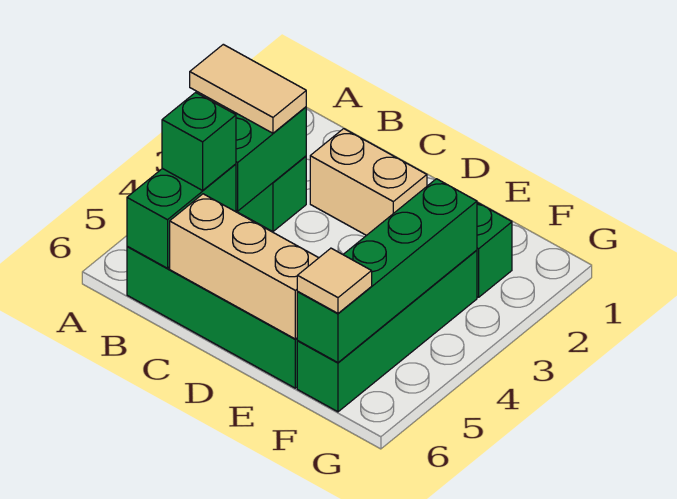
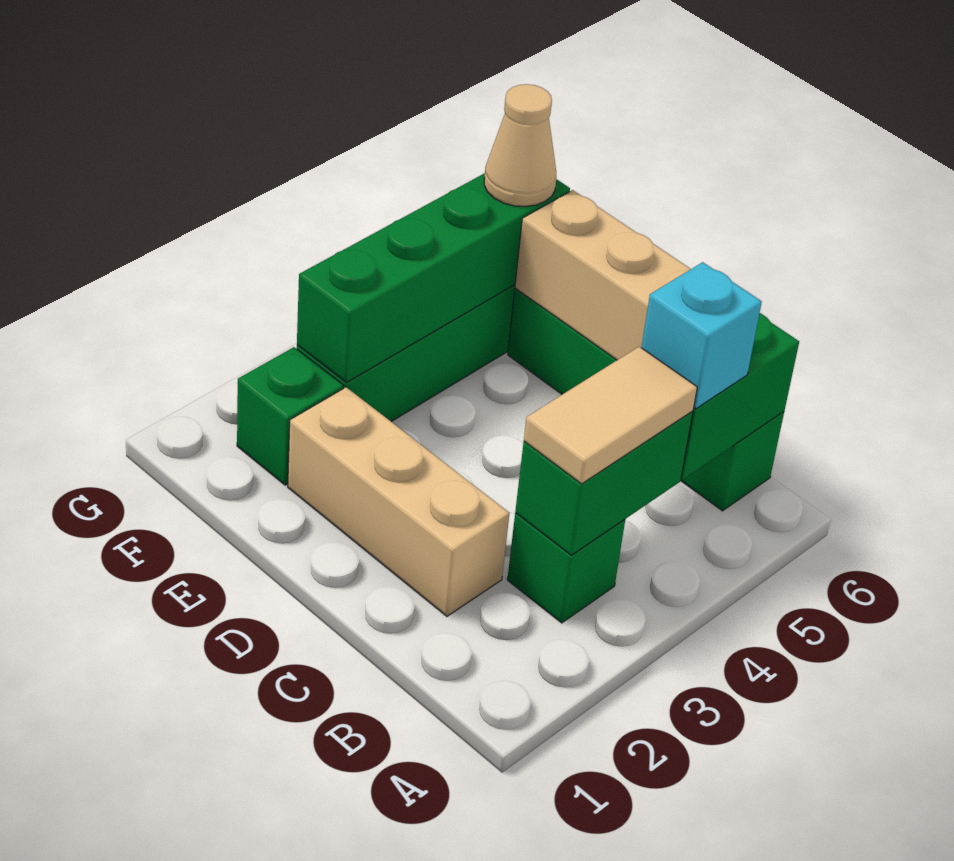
tan 1x2 tile [190,44,306,133] -> tan 1x2 tile turned to [524,347,697,484]
green 1x1 brick [162,92,236,190] -> cyan 1x1 brick [642,262,762,409]
tan 1x2 brick [310,129,427,236] -> tan 1x3 brick [288,387,510,616]
tan 1x1 tile [297,248,372,313] -> tan 1x1 cone [484,84,556,207]

